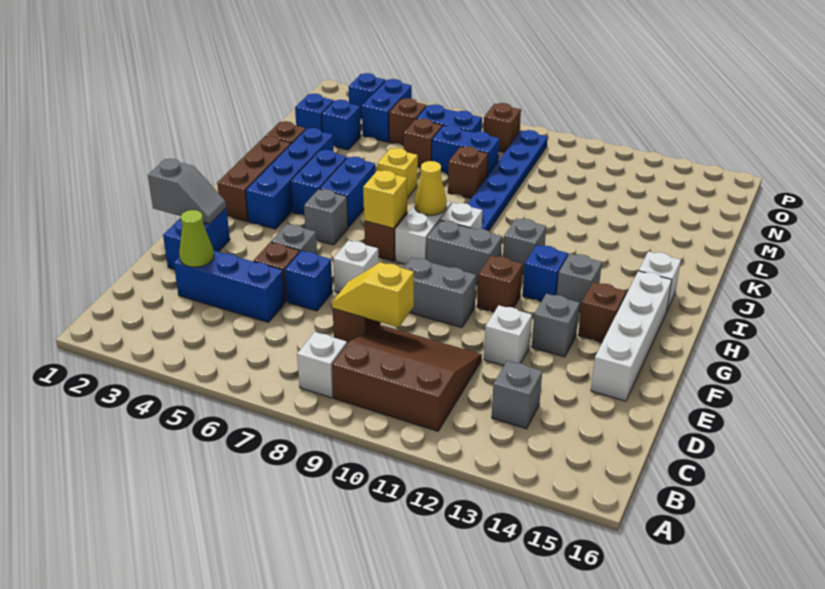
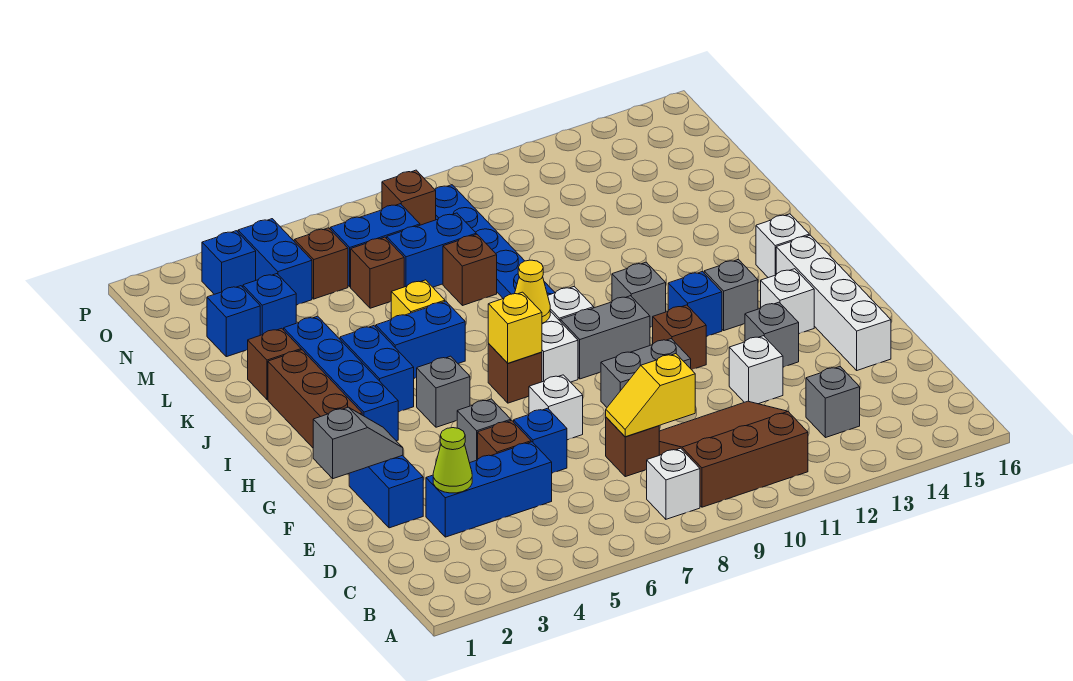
brown 1x1 brick [578,282,626,342] -> white 1x1 brick [761,269,814,334]
blue 1x2 brick [319,157,376,227] -> blue 1x2 brick turned to [376,301,465,378]

